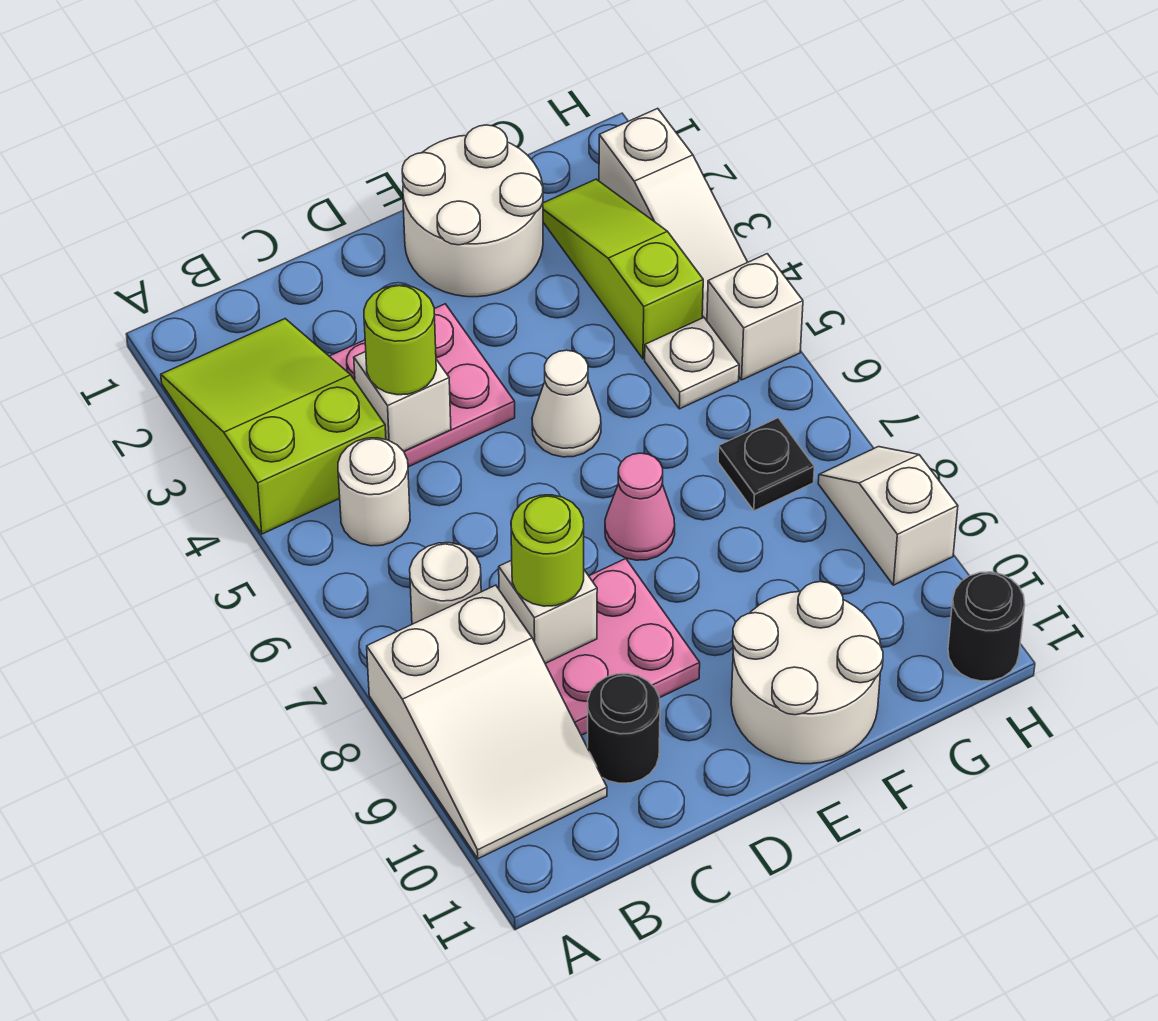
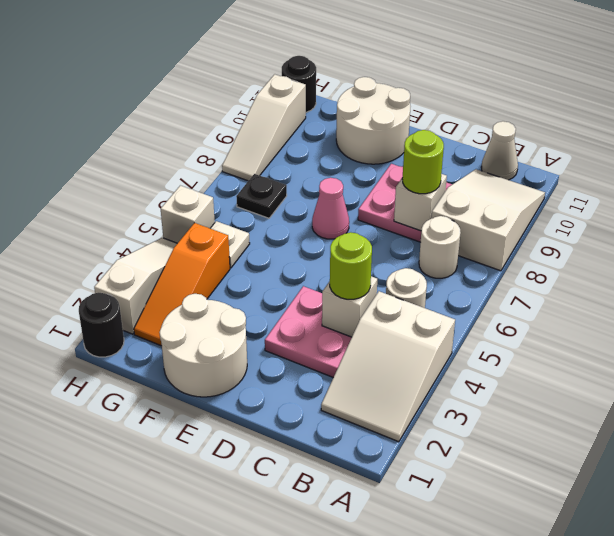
lime 2x3 slope [161,319,386,534] -> white 2x3 slope [321,291,455,442]
black 1x1 round brick [588,674,660,783] -> black 1x1 round brick moved to [79,293,124,357]
white 1x1 cone [532,350,601,457] -> white 1x1 cone moved to [481,121,518,180]
lime 1x3 slope [543,179,703,359] -> orange 1x3 slope [134,223,230,346]
white 1x2 slope [818,447,958,585] -> white 1x3 slope [222,74,306,181]

